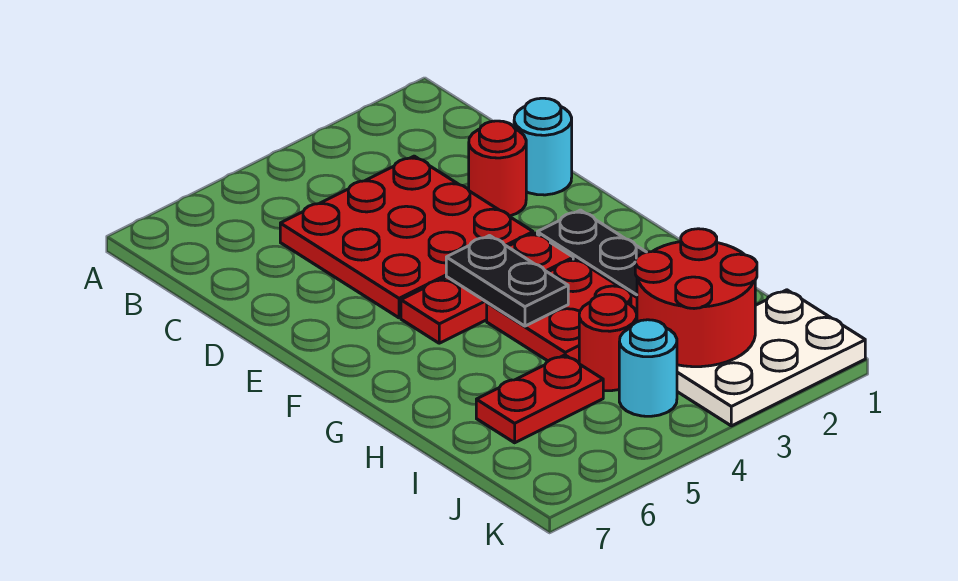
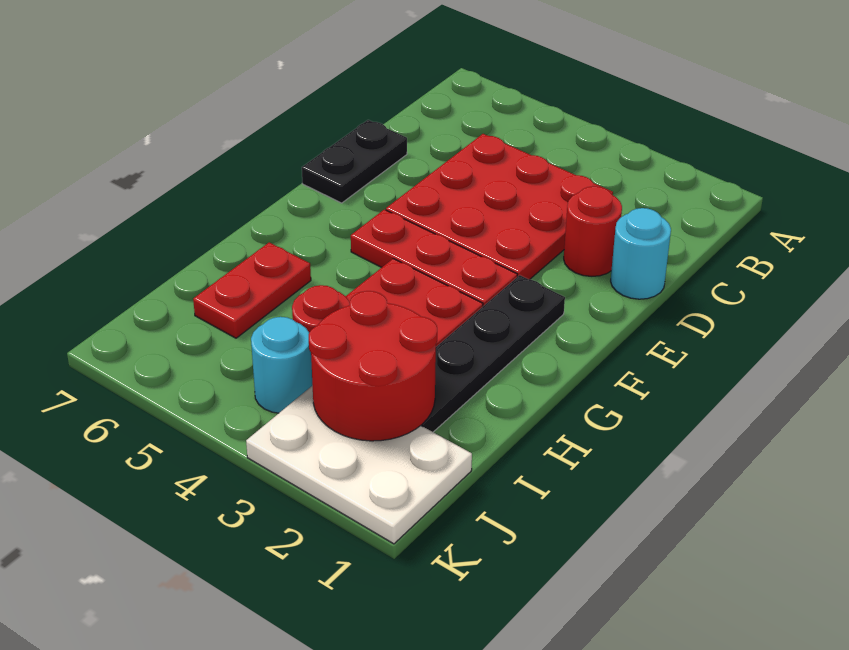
black 1x2 plate [446,236,568,326] -> black 1x2 plate moved to [302,120,407,203]
red 1x2 plate [476,355,603,443] -> red 1x2 plate turned to [193,242,311,338]

